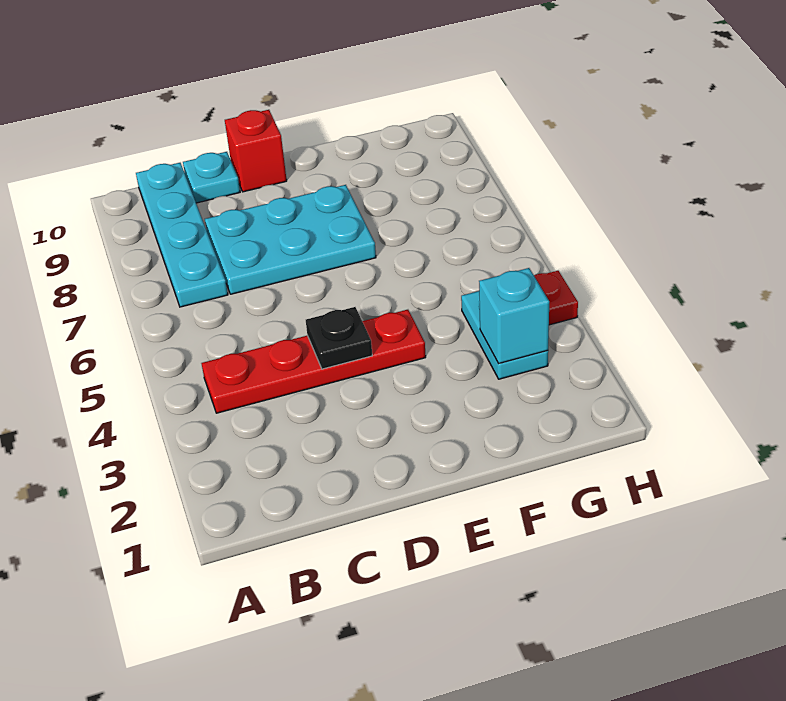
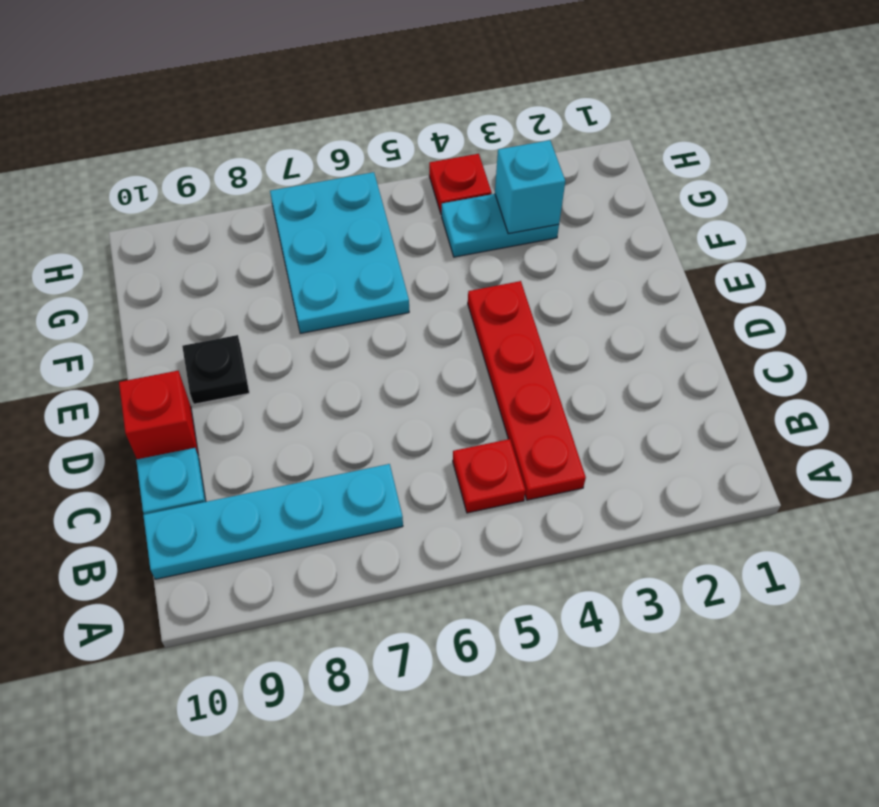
none -> red 1x1 plate [453,439,525,513]
cyan 2x3 plate [205,185,376,294] -> cyan 2x3 plate moved to [270,172,409,333]
black 1x1 plate [306,307,372,369] -> black 1x1 plate moved to [182,335,249,404]

